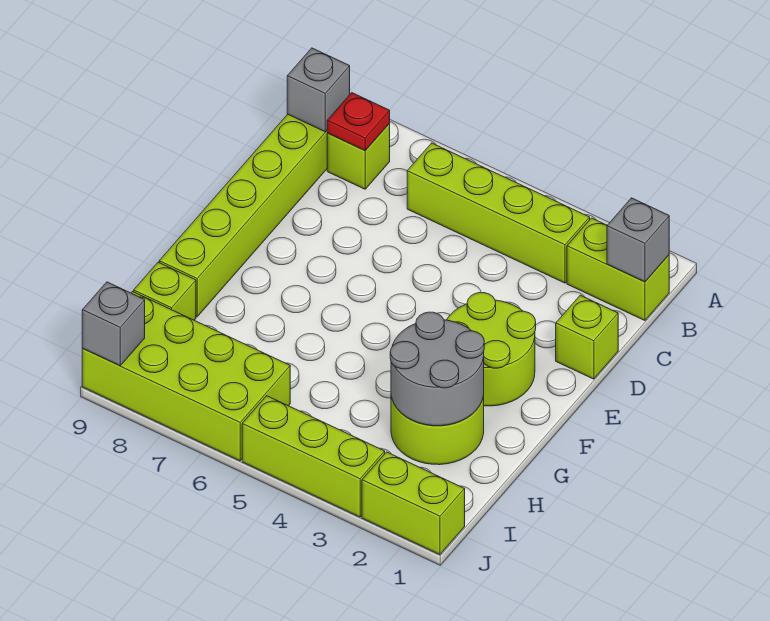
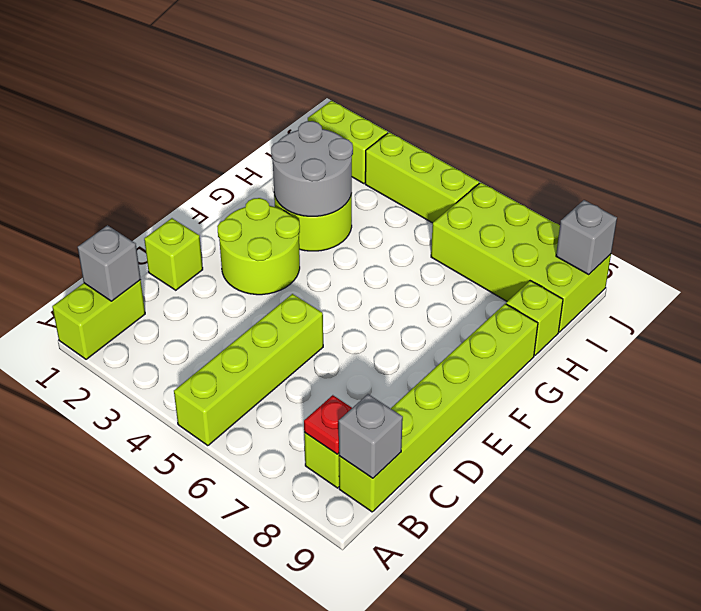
lime 1x2 brick [567,218,669,321] -> lime 1x2 brick turned to [52,280,145,359]
lime 1x4 brick [407,143,590,283] -> lime 1x4 brick turned to [174,294,323,446]

